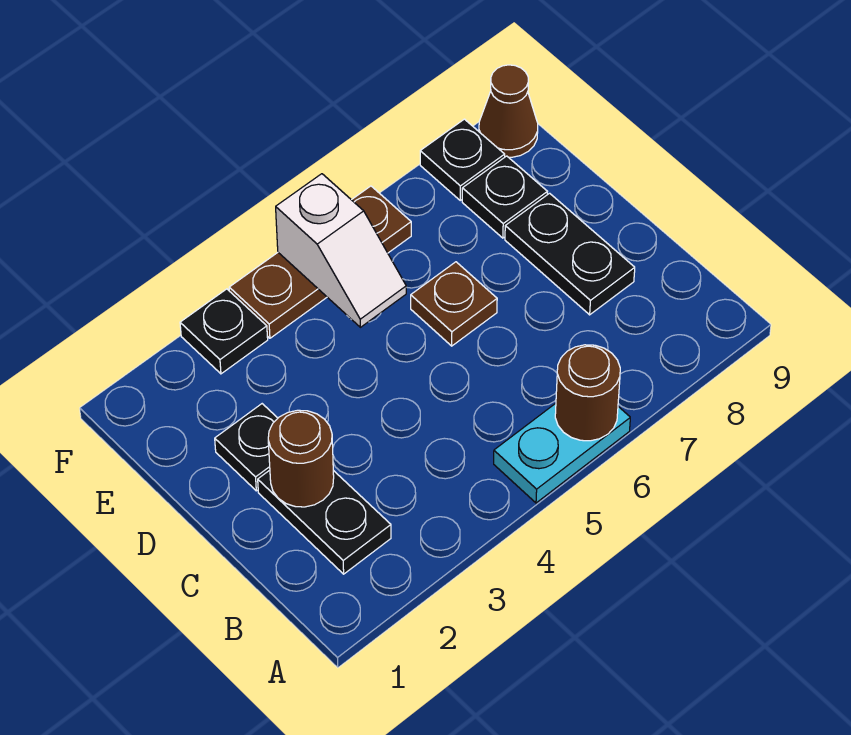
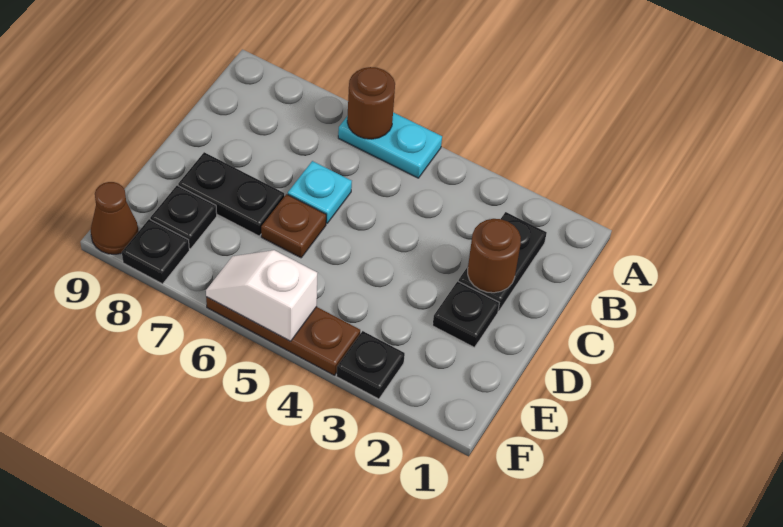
none -> cyan 1x1 plate [288,161,352,223]
black 1x2 plate [505,193,635,315] -> black 1x2 plate turned to [178,152,284,236]
white 1x2 slope [276,174,406,327] -> white 1x2 slope turned to [206,250,317,341]

